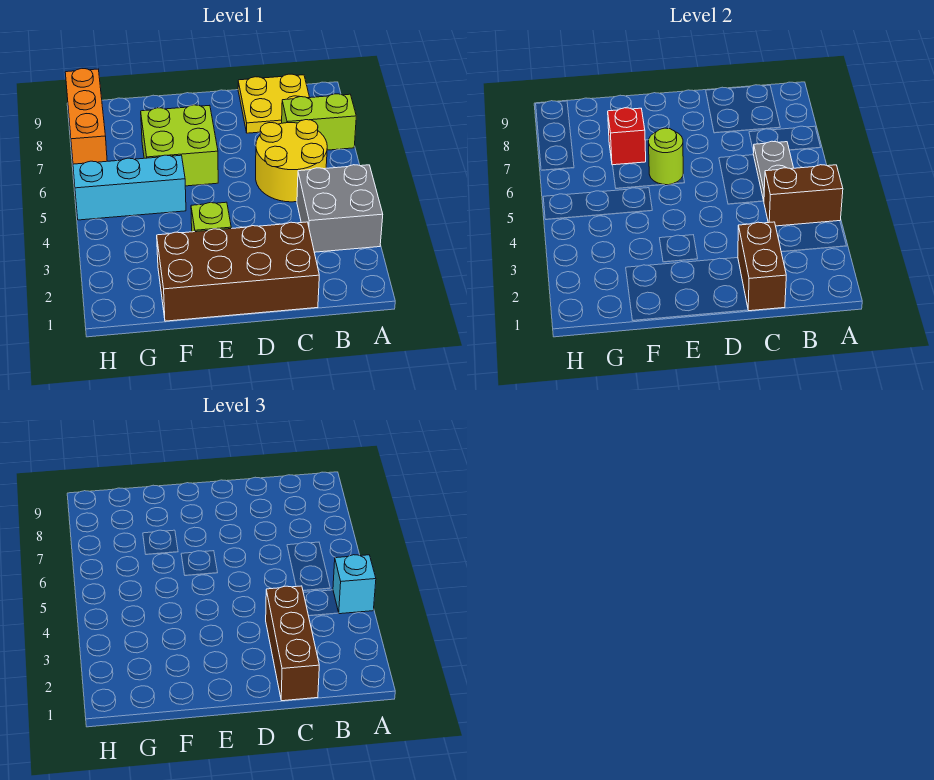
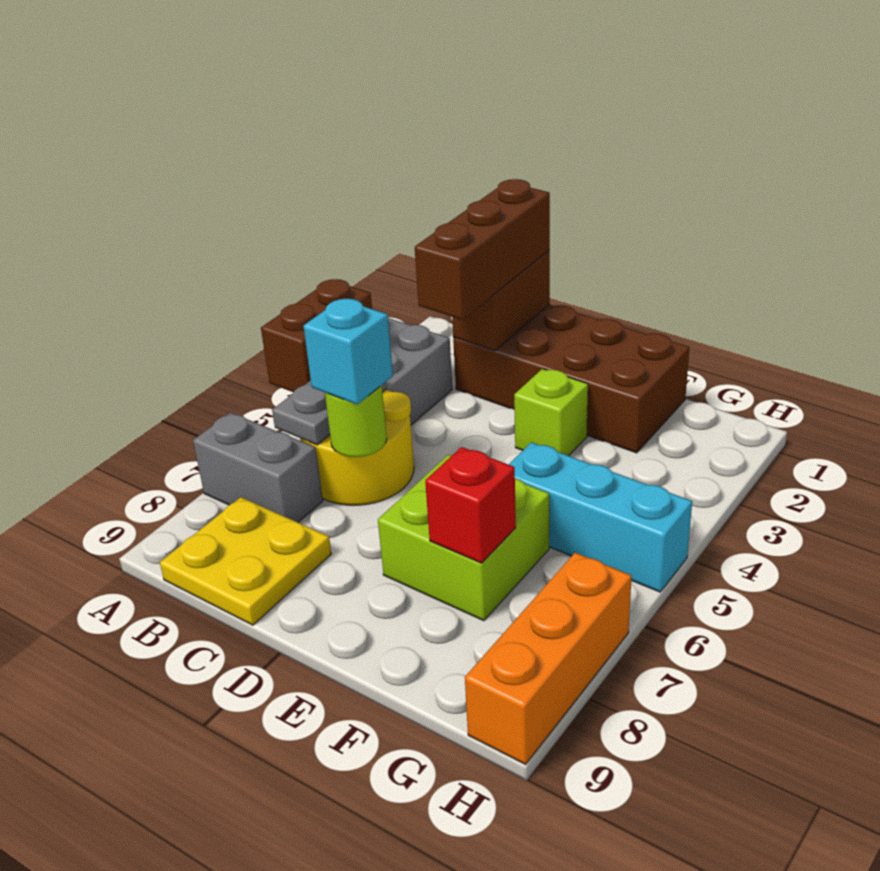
brown 1x2 brick [764,165,843,226] -> brown 1x2 brick turned to [261,279,372,392]
cyan 1x1 brick [333,555,376,614] -> cyan 1x1 brick moved to [304,299,393,404]
lime 1x2 brick [282,94,356,150] -> grey 1x2 brick [193,413,323,522]
lime 1x1 round brick [649,128,683,185] -> lime 1x1 round brick moved to [325,385,387,457]

